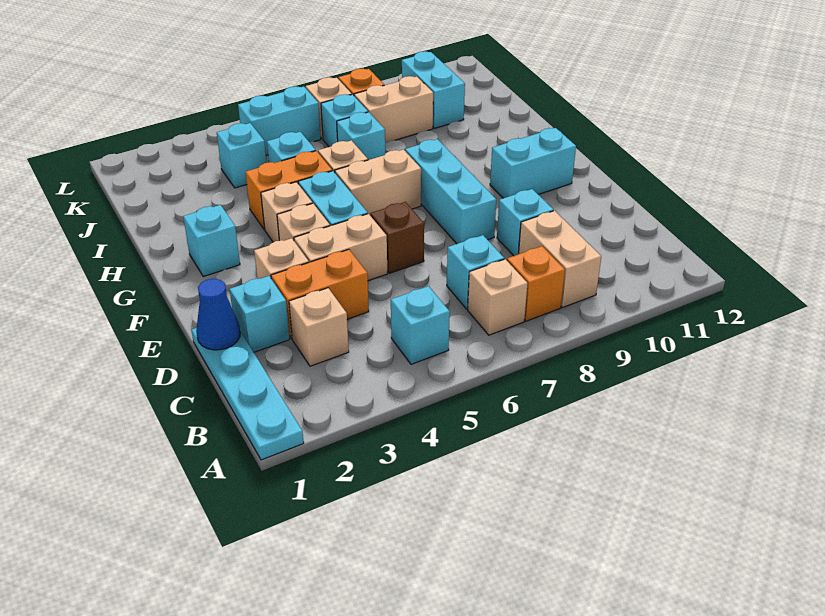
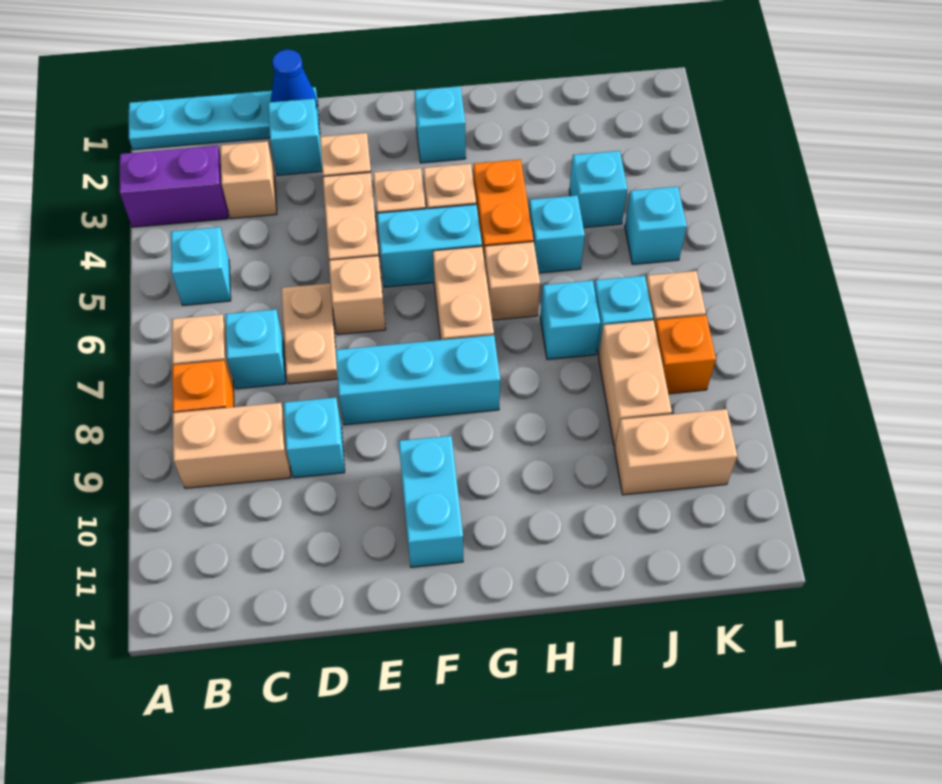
none -> purple 1x2 brick [119,146,228,227]
orange 1x2 brick [271,249,369,339] -> none
none -> tan 1x2 plate [282,283,338,384]
brown 1x1 brick [370,202,424,273] -> tan 1x1 brick [329,256,386,335]
cyan 1x2 brick [402,51,465,128] -> tan 1x2 brick [614,409,737,495]
cyan 1x2 brick [238,86,321,155] -> cyan 1x1 brick [625,187,687,264]

